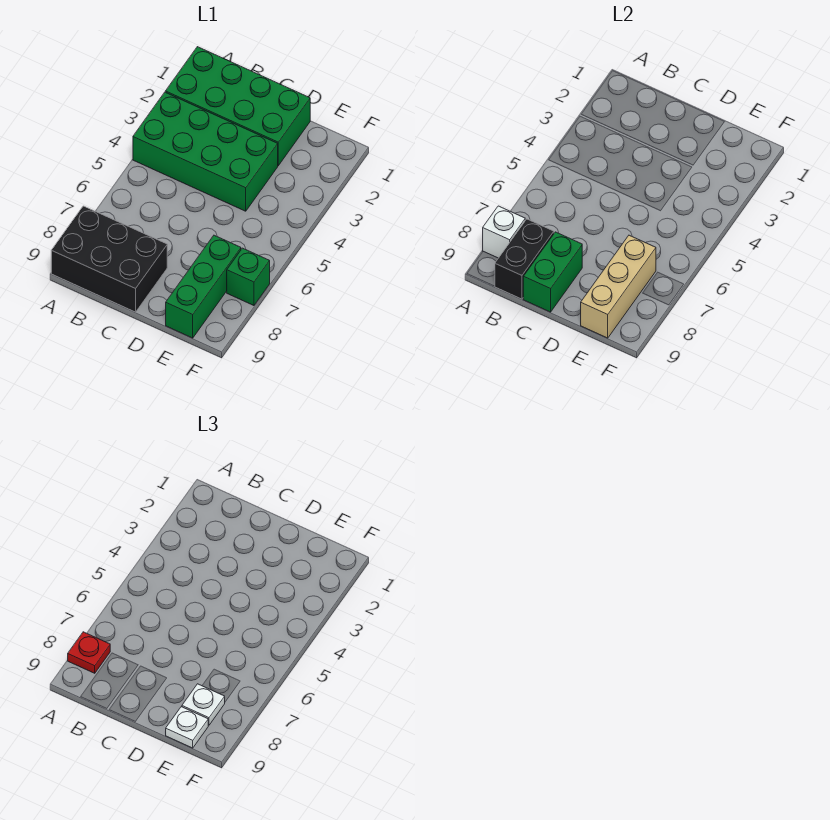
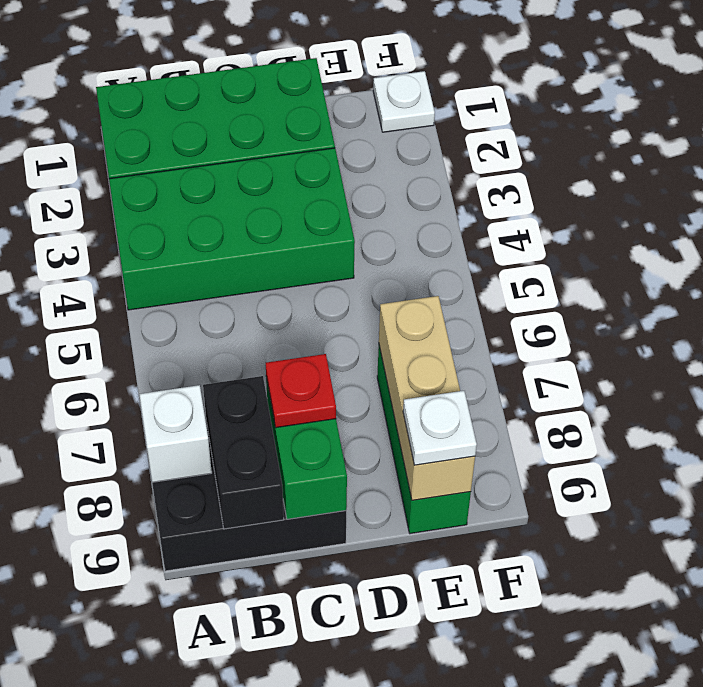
red 1x1 plate [68,632,110,673] -> red 1x1 plate moved to [266,354,336,428]
white 1x1 plate [182,684,225,725] -> white 1x1 plate moved to [373,71,435,132]
green 1x1 brick [227,248,270,306] -> none

